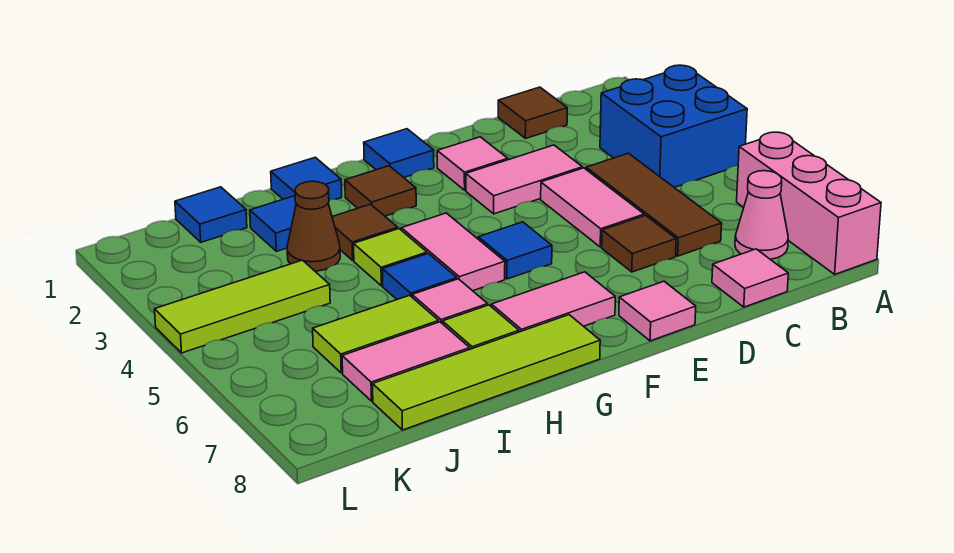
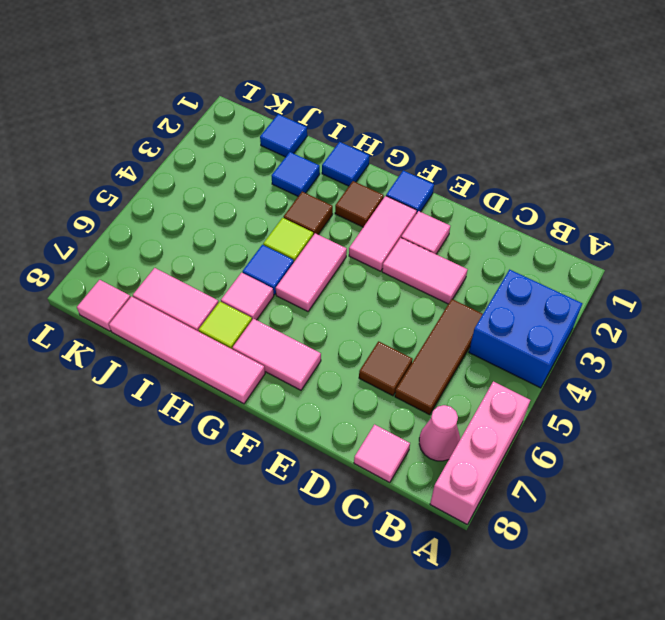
brown 1x1 tile [498,87,567,139] -> none
pink 1x2 tile [541,168,644,247] -> pink 1x2 tile moved to [349,196,417,271]
pink 1x1 tile [619,281,696,341] -> pink 1x1 tile moved to [77,280,131,331]
blue 1x1 tile [478,222,552,279] -> none
lime 1x4 tile [373,315,600,430] -> pink 1x4 tile [109,296,265,404]
brown 1x1 cone [287,181,340,271] -> none
lime 1x2 tile [313,295,439,373] -> none
lime 1x3 tile [155,260,330,353] -> none

